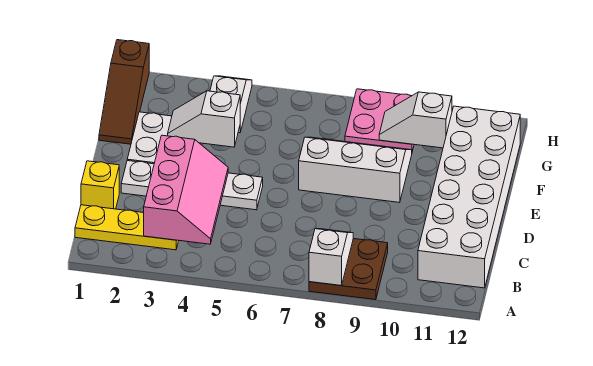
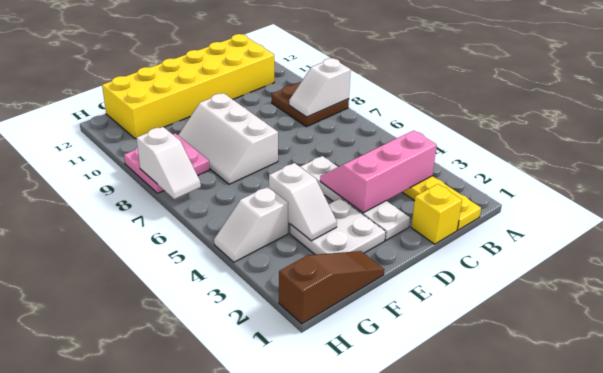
white 2x6 brick [418,106,520,288] -> yellow 2x6 brick [102,34,274,139]
white 1x2 slope [379,92,452,148] -> white 1x2 slope moved to [136,127,201,199]

